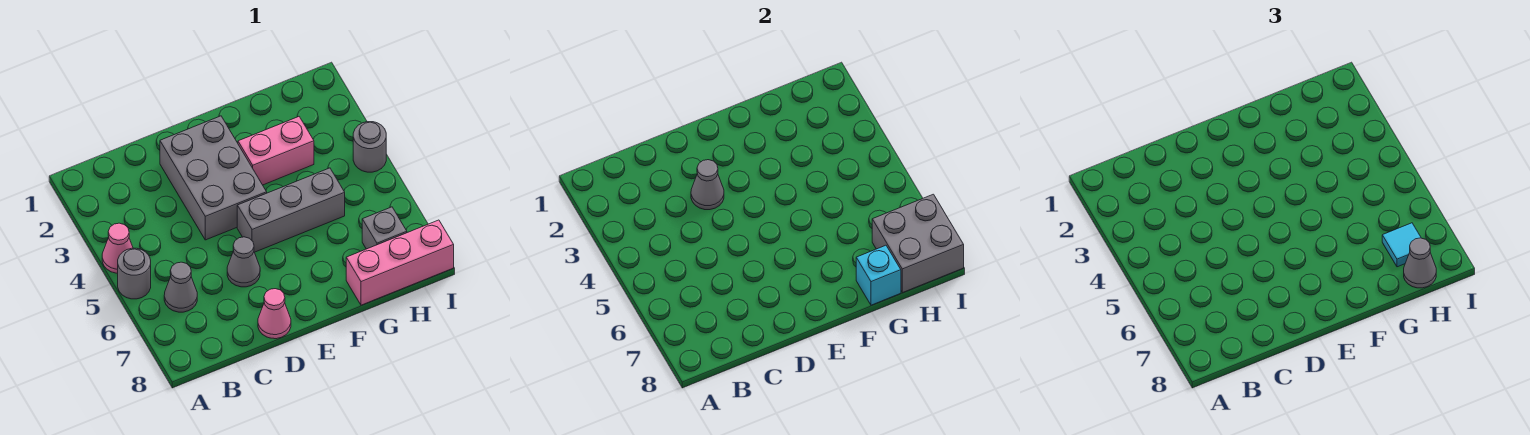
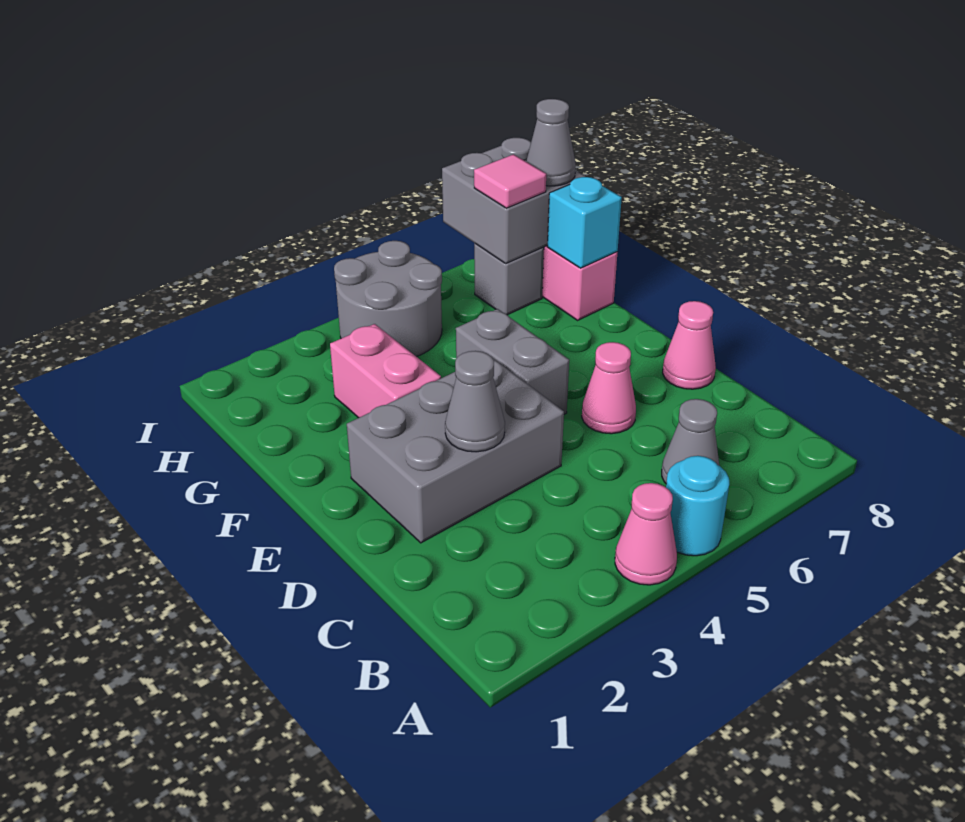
grey 1x1 round brick [118,248,151,299] -> cyan 1x1 round brick [666,456,729,556]
grey 1x1 cone [227,237,260,287] -> pink 1x1 cone [582,342,636,434]
grey 1x3 brick [237,168,345,252] -> grey 1x2 brick [456,309,569,414]
cyan 1x1 tile [1382,223,1421,267] -> pink 1x1 tile [474,154,546,208]
grey 1x1 round brick [353,122,386,172] -> grey 2x2 round brick [334,241,442,357]

